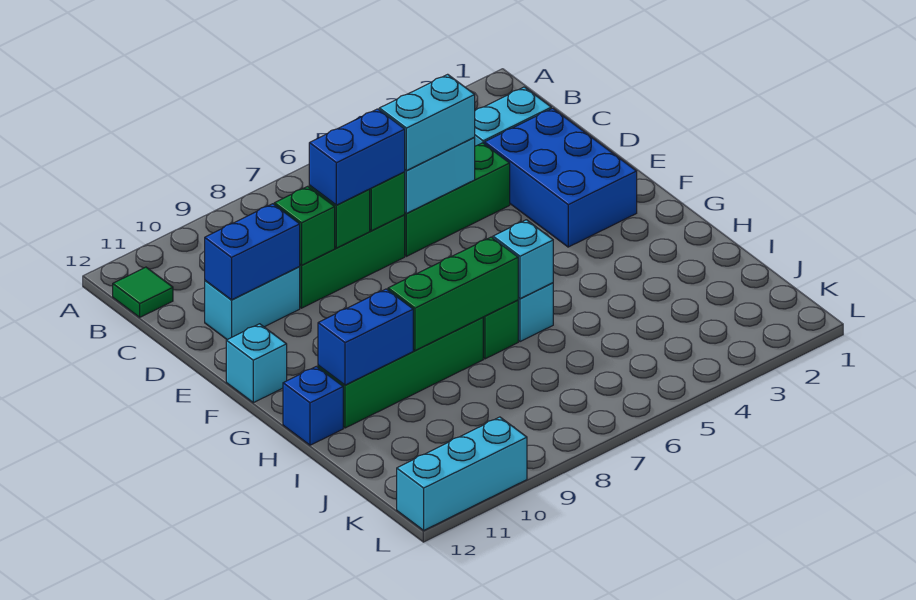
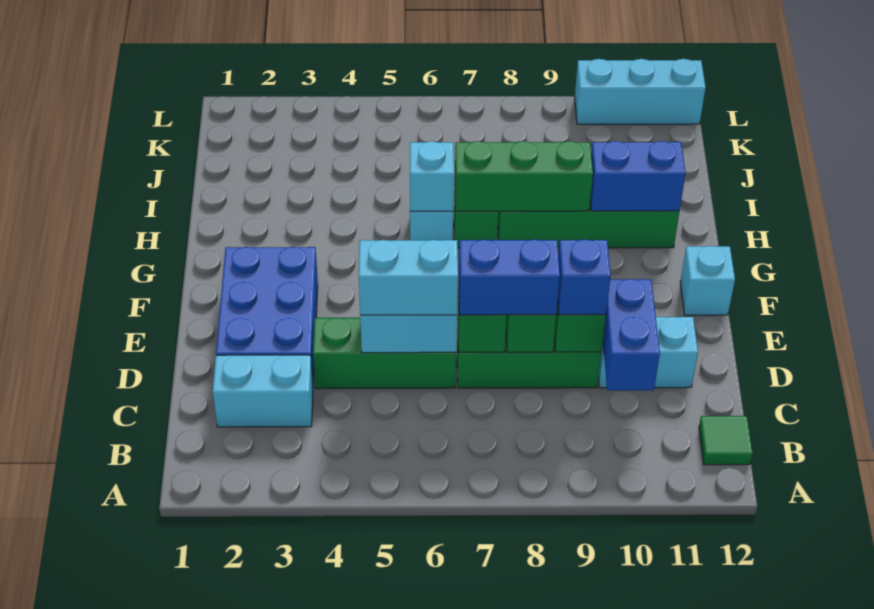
blue 1x2 brick [205,204,300,300] -> blue 1x2 brick turned to [603,279,660,390]
blue 1x1 brick [283,366,343,445] -> blue 1x1 brick moved to [558,239,611,315]

